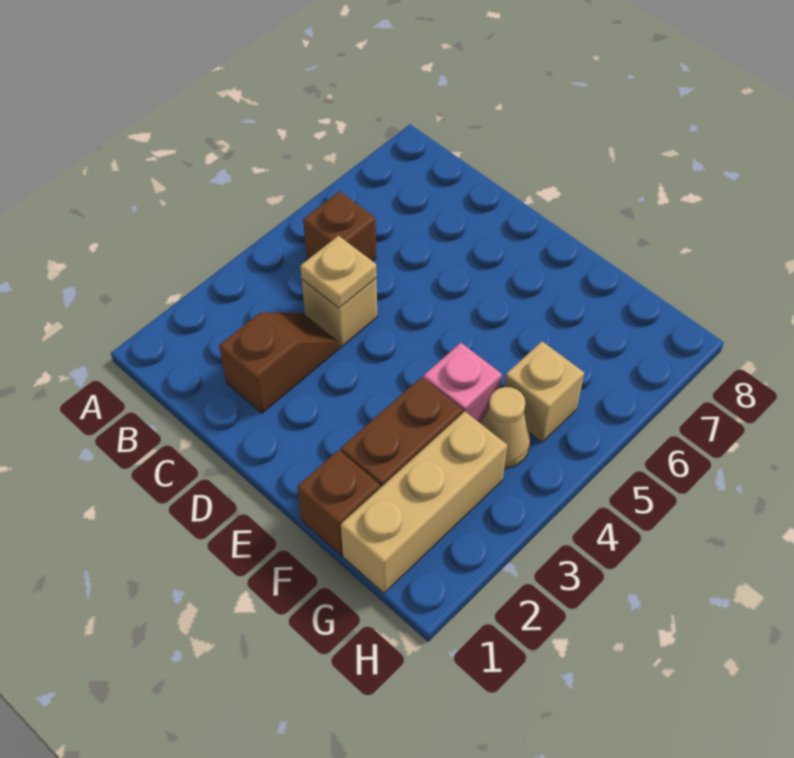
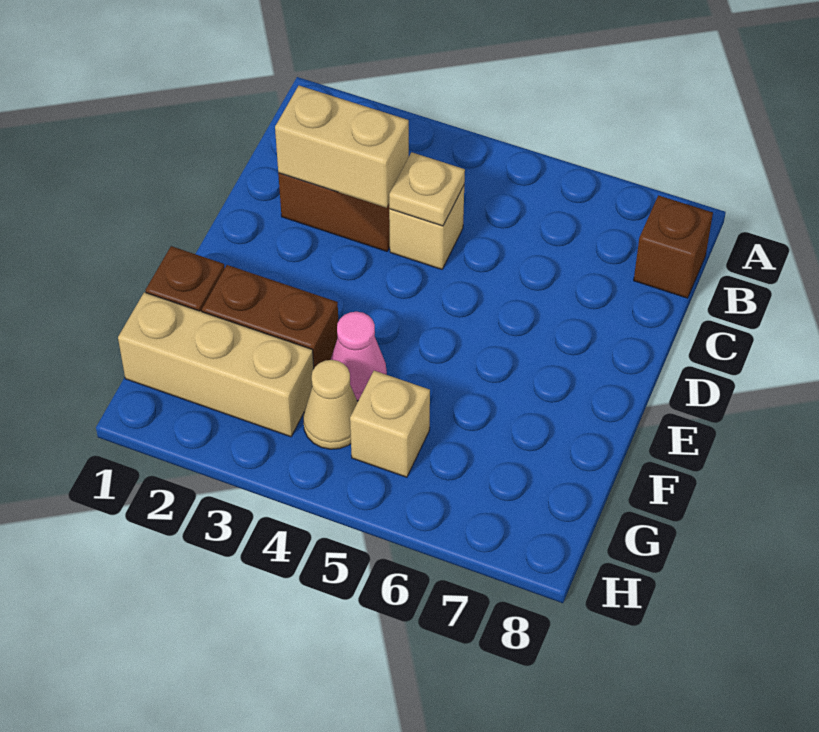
brown 1x1 brick [303,191,376,261] -> brown 1x1 brick moved to [634,195,713,298]
none -> tan 1x2 brick [275,86,409,208]
pink 1x1 brick [423,343,502,424] -> pink 1x1 cone [331,312,387,401]

